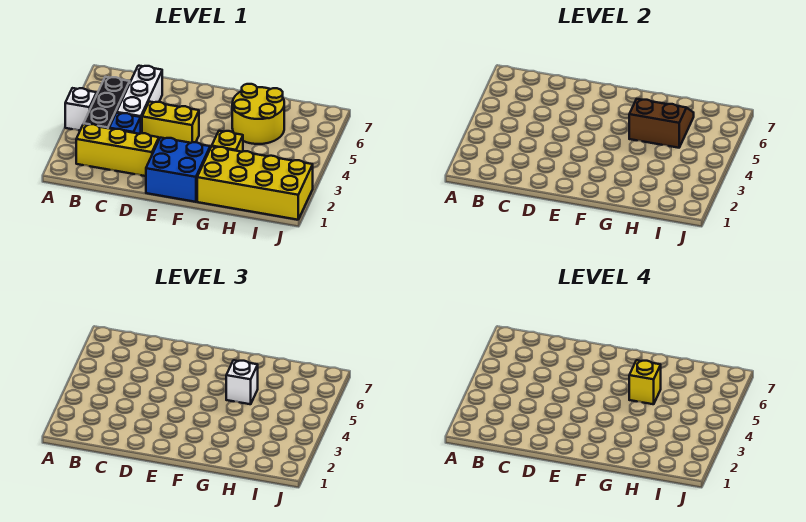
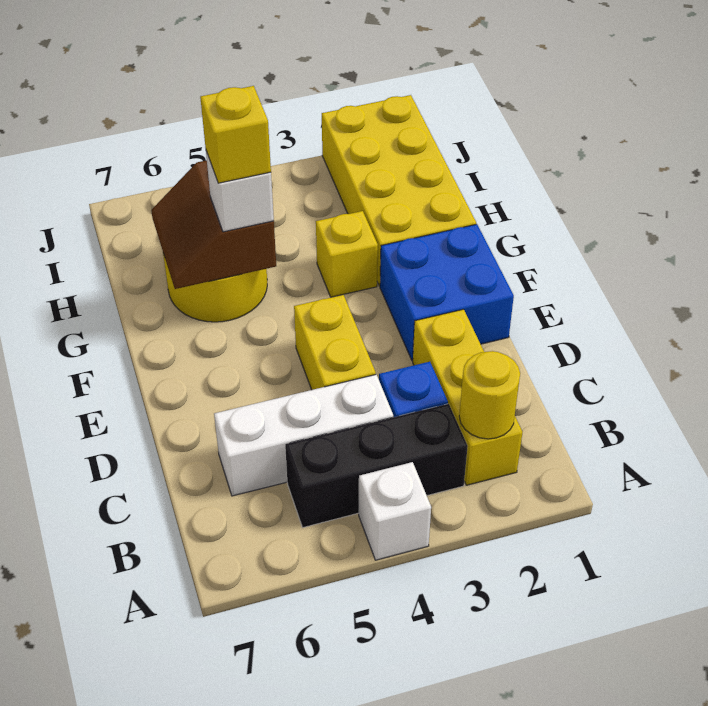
none -> yellow 1x1 round brick [459,351,520,439]

